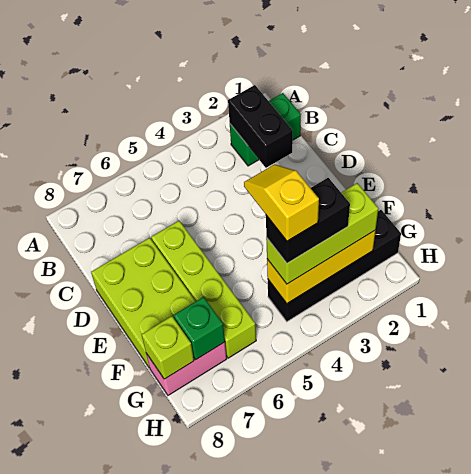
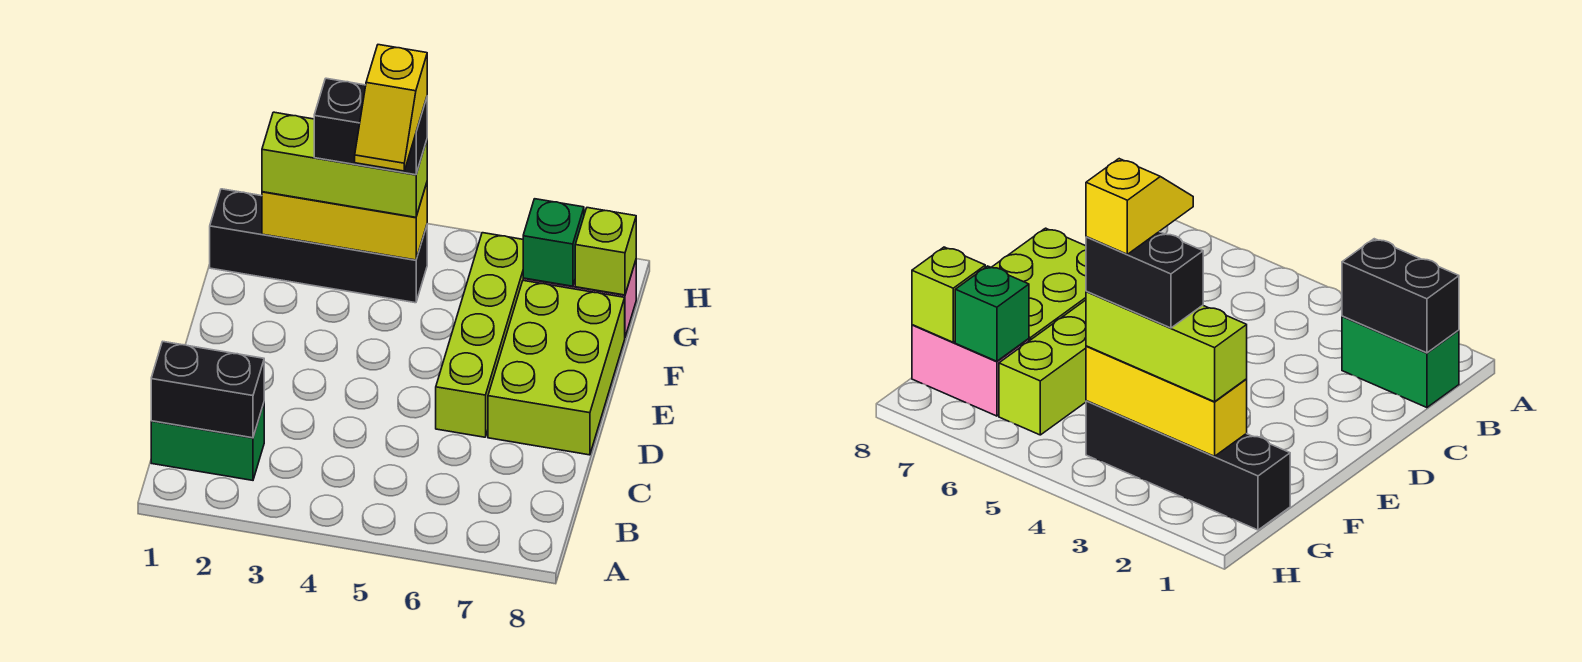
black 1x2 brick [228,85,293,168] -> black 1x2 brick turned to [151,342,264,438]

